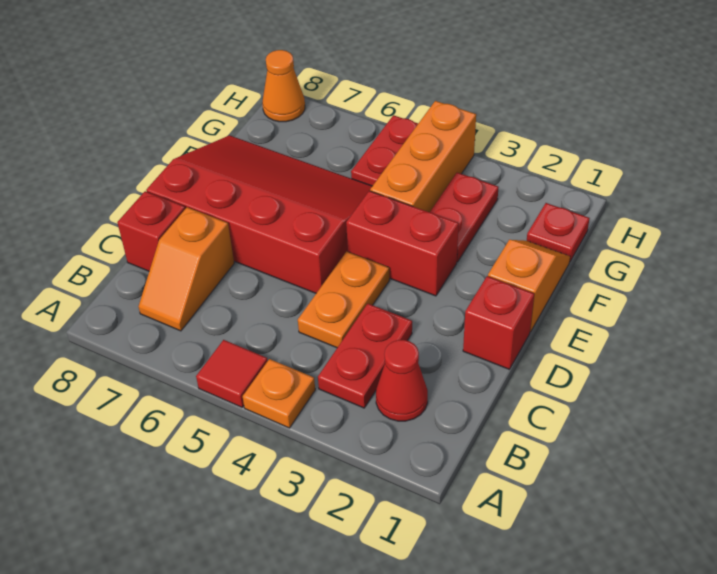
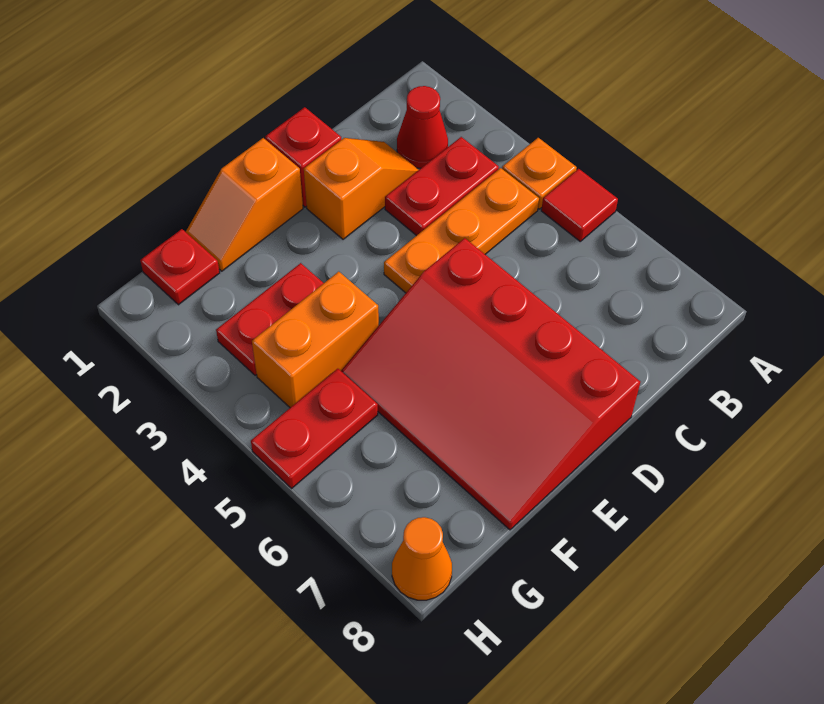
orange 1x2 slope [138,207,234,331] -> orange 1x2 slope moved to [304,138,418,239]
orange 1x2 plate [298,252,389,348] -> orange 1x3 plate [384,168,539,293]
red 1x1 brick [117,191,185,271] -> none
red 1x2 brick [346,191,459,296] -> none
orange 1x3 brick [370,101,476,212] -> orange 1x2 brick [252,272,379,408]

